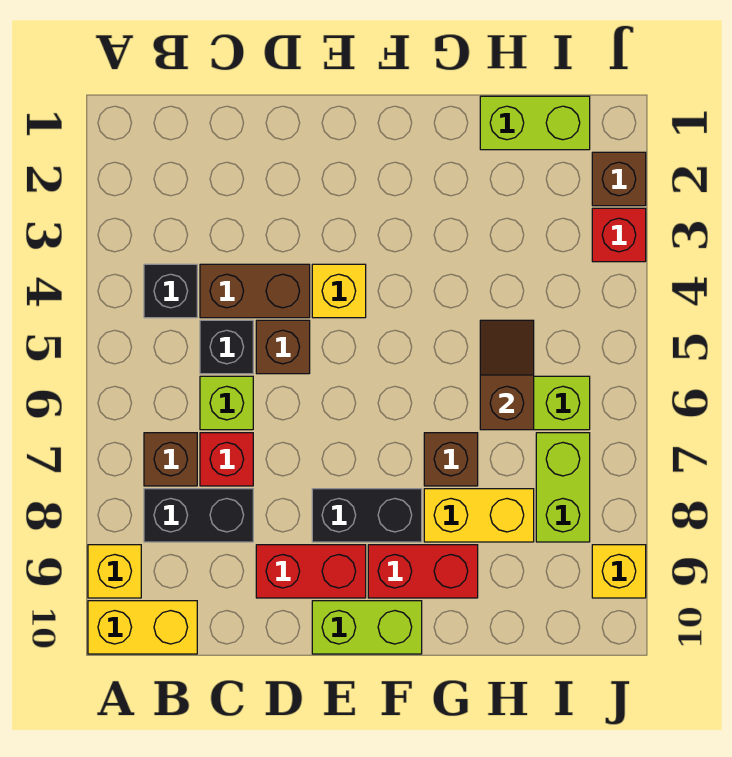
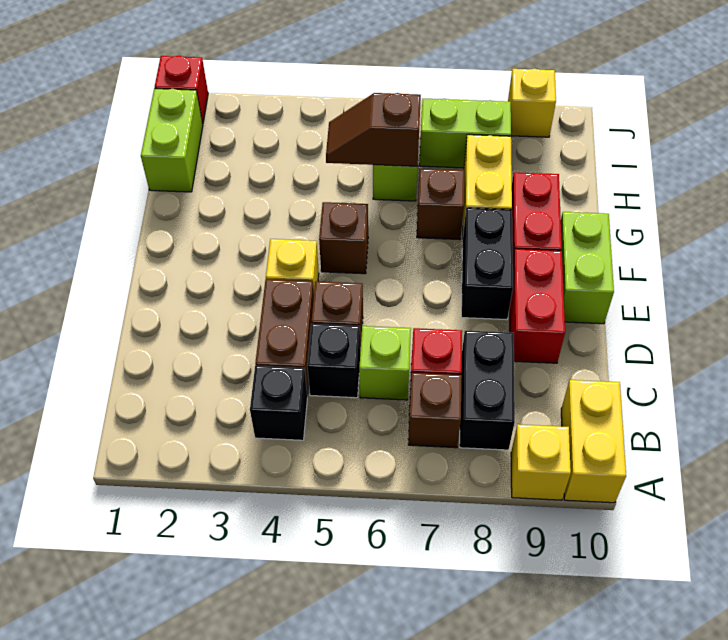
brown 1x1 brick [592,152,646,206] -> brown 1x1 brick moved to [319,202,368,274]
red 1x1 brick [592,208,646,262] -> red 1x1 brick moved to [155,56,208,124]

